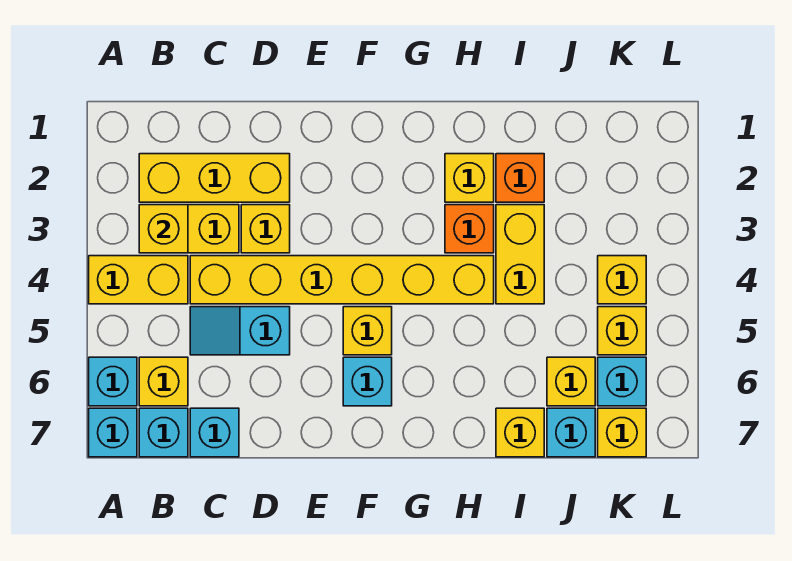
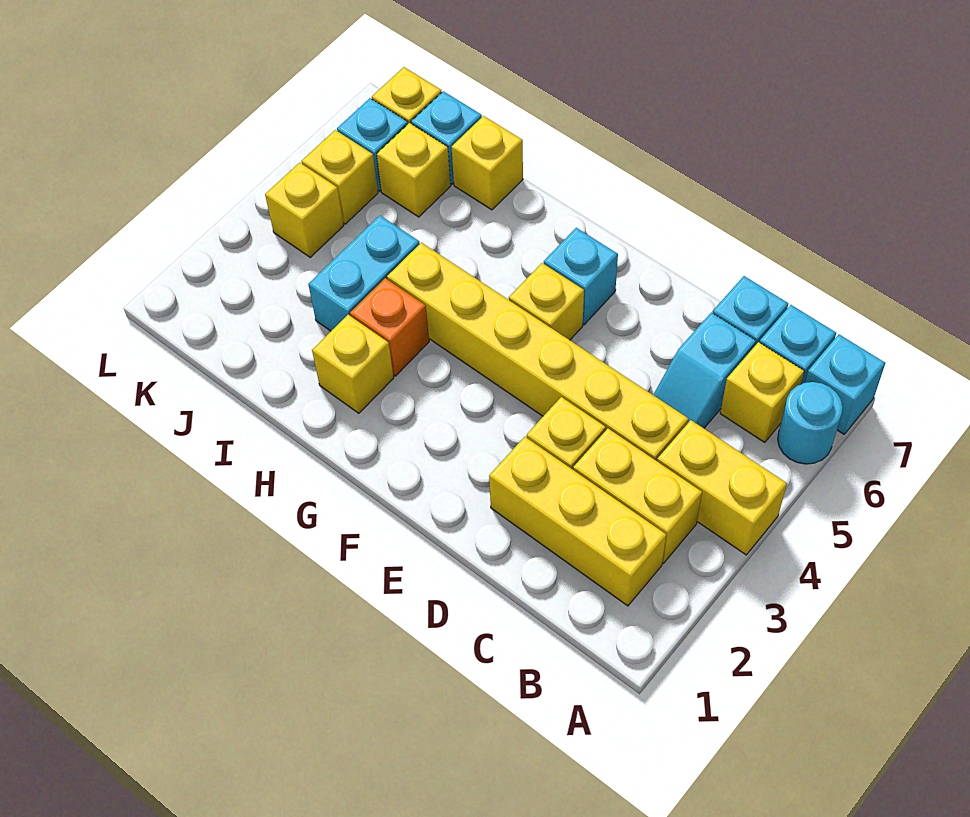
cyan 1x1 brick [89,357,137,406] -> cyan 1x1 round brick [778,382,843,464]
yellow 1x1 brick [139,205,188,253] -> none
cyan 1x2 slope [190,307,290,355] -> cyan 1x2 slope turned to [653,313,756,428]
orange 1x1 brick [496,154,544,202] -> none
yellow 1x2 brick [496,205,544,304] -> cyan 1x2 brick [308,216,420,331]

